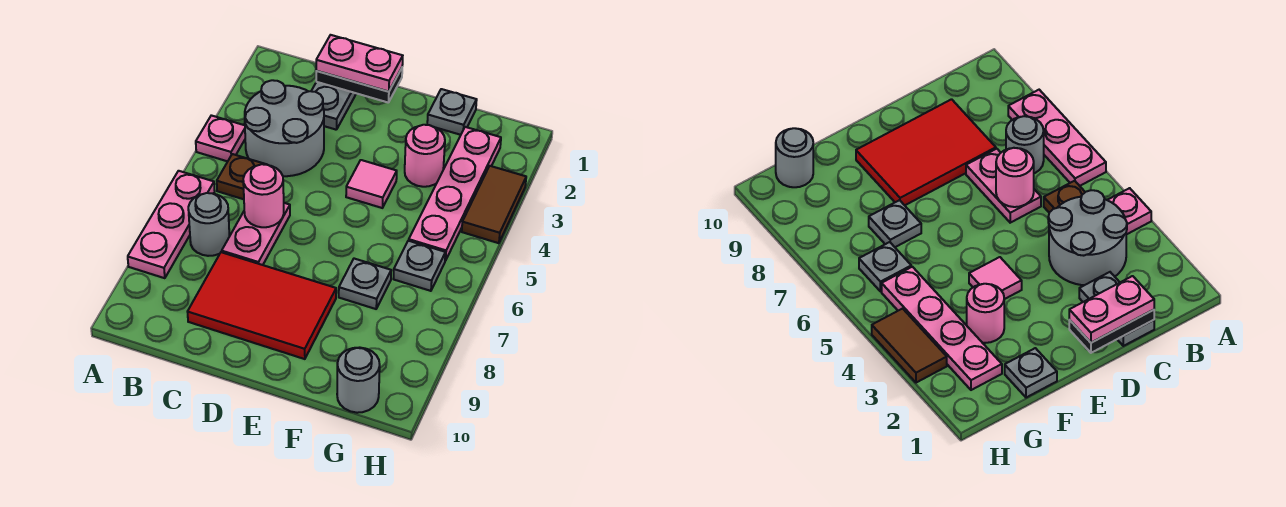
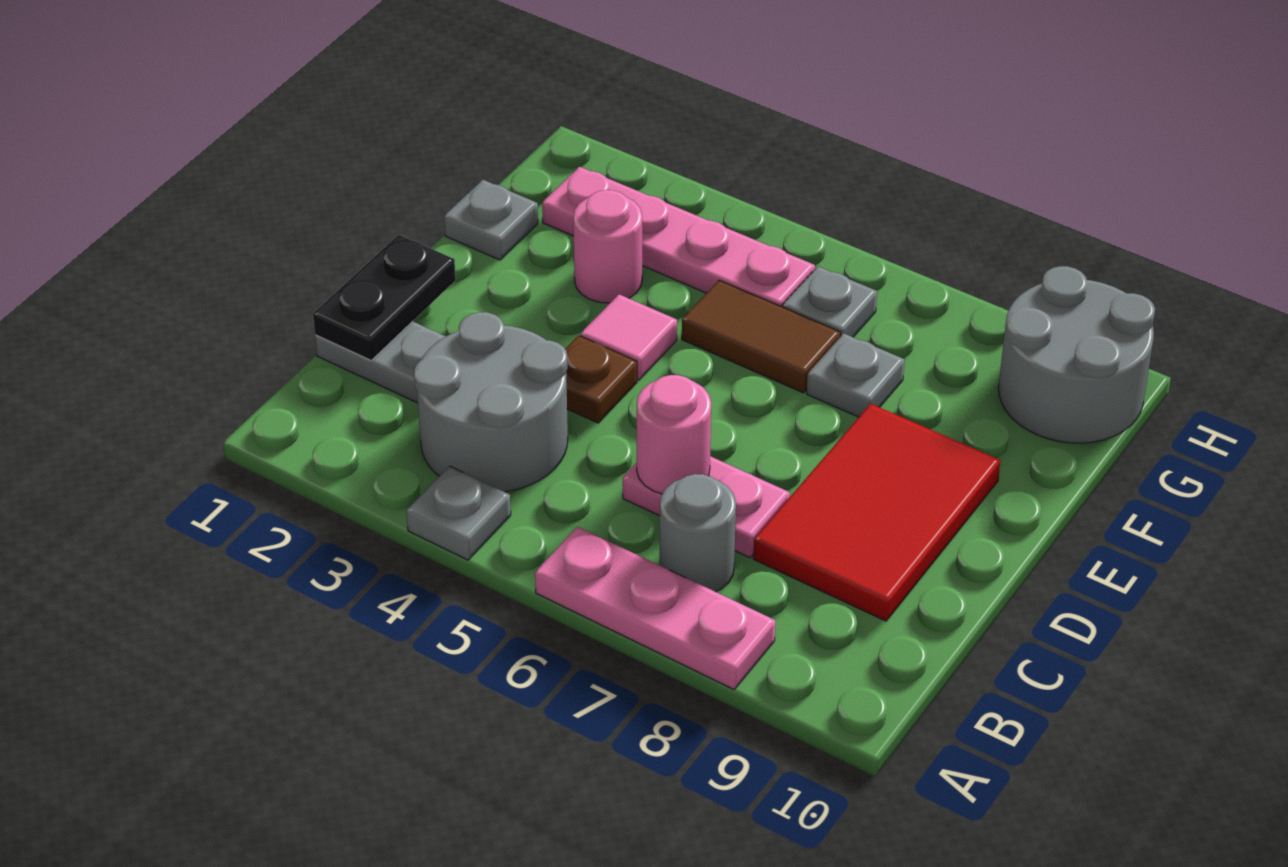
pink 1x1 plate [196,115,245,161] -> grey 1x1 plate [406,466,511,560]
brown 1x1 plate [217,154,267,199] -> brown 1x1 plate moved to [565,335,637,423]
pink 1x2 plate [316,35,403,92] -> none
grey 1x1 round brick [337,347,380,413] -> grey 2x2 round brick [999,266,1155,443]
brown 1x2 tile [462,166,526,243] -> brown 1x2 tile moved to [682,280,841,393]

